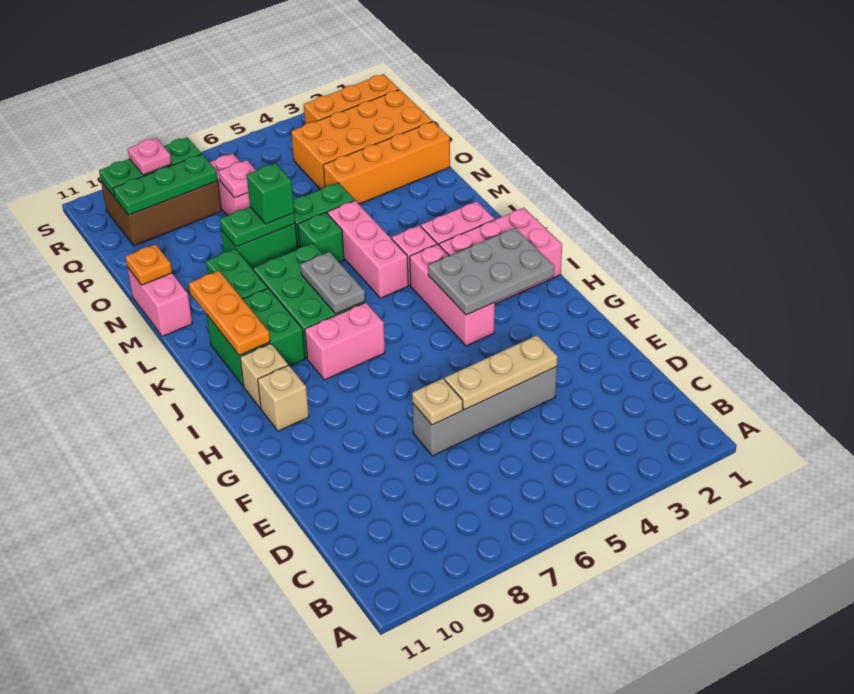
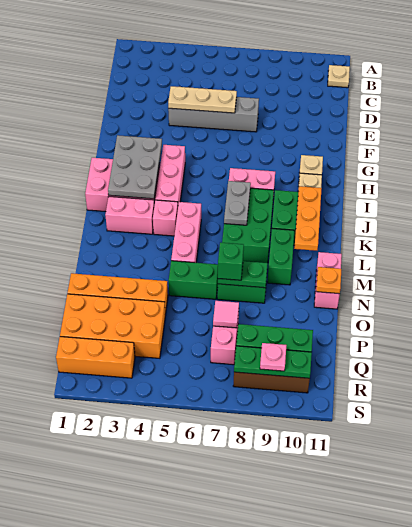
tan 1x1 plate [412,379,463,425] -> tan 1x1 plate moved to [328,65,350,88]
grey 2x3 plate [428,228,554,315] -> grey 2x3 plate turned to [108,135,162,199]
green 1x1 brick [298,212,344,262] -> none
pink 1x1 plate [219,160,256,198] -> pink 1x1 tile [213,301,239,328]

